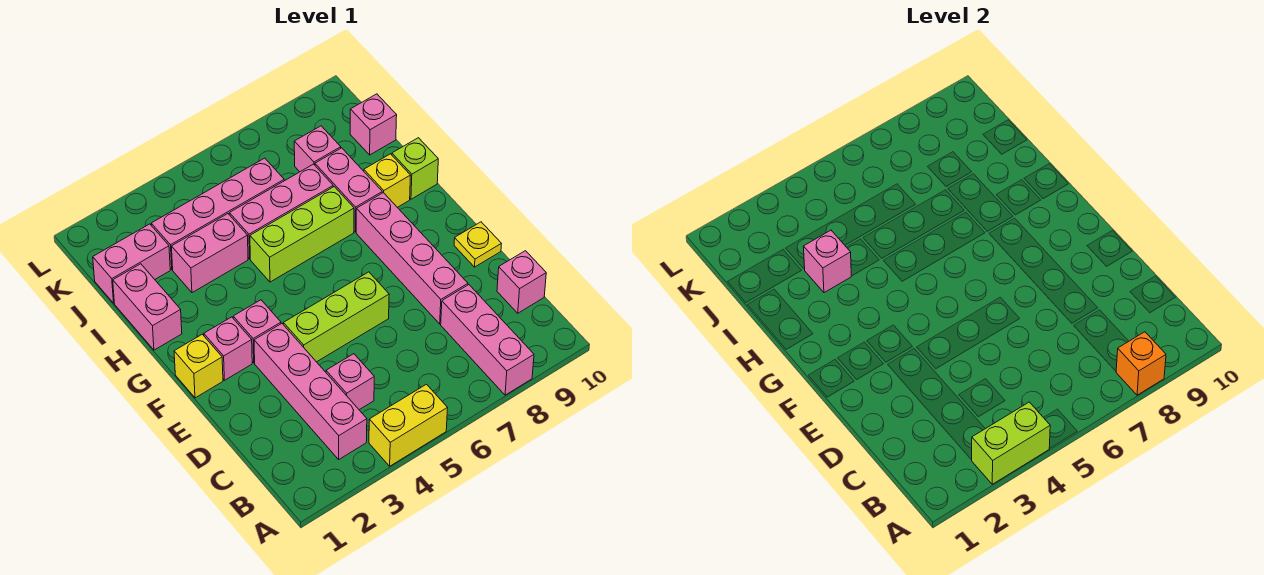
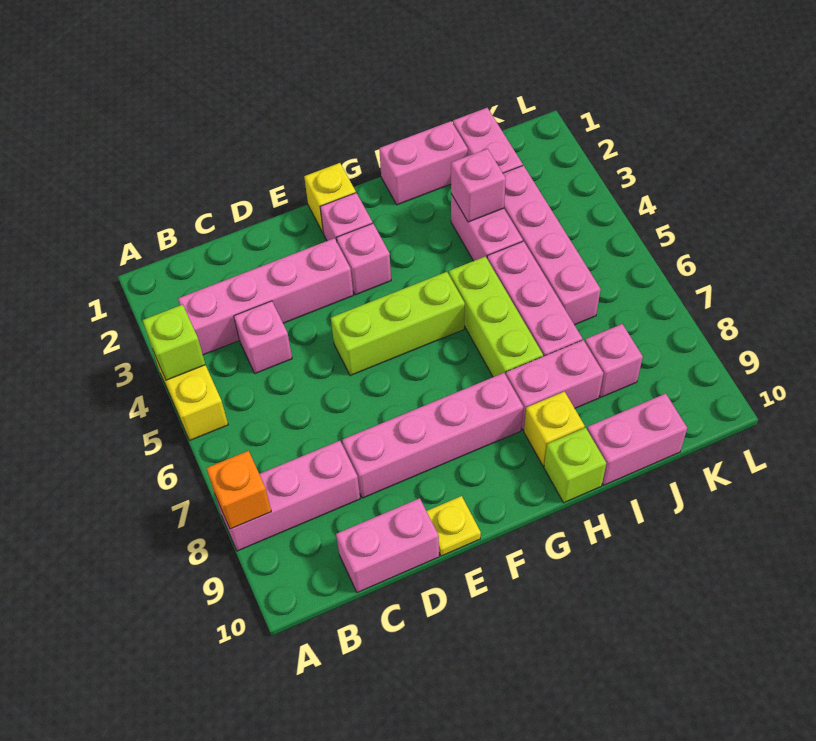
lime 1x2 brick [972,402,1050,484] -> lime 1x1 brick [142,305,205,380]
pink 1x1 brick [497,251,546,313] -> pink 1x2 brick [336,498,439,593]
lime 1x3 brick [283,272,389,362] -> lime 1x3 brick turned to [331,272,465,376]
pink 1x1 brick [350,94,397,155] -> pink 1x2 brick [587,394,687,485]

